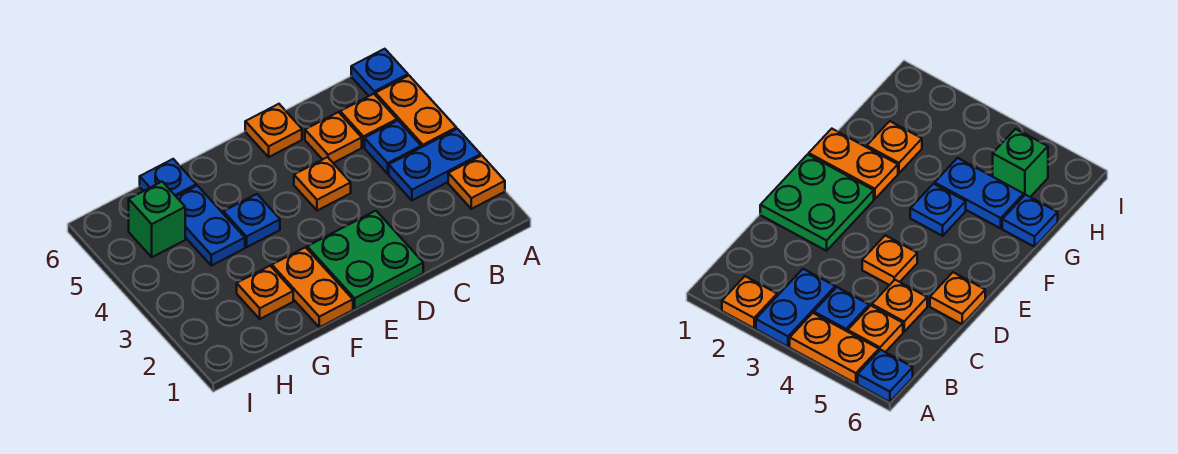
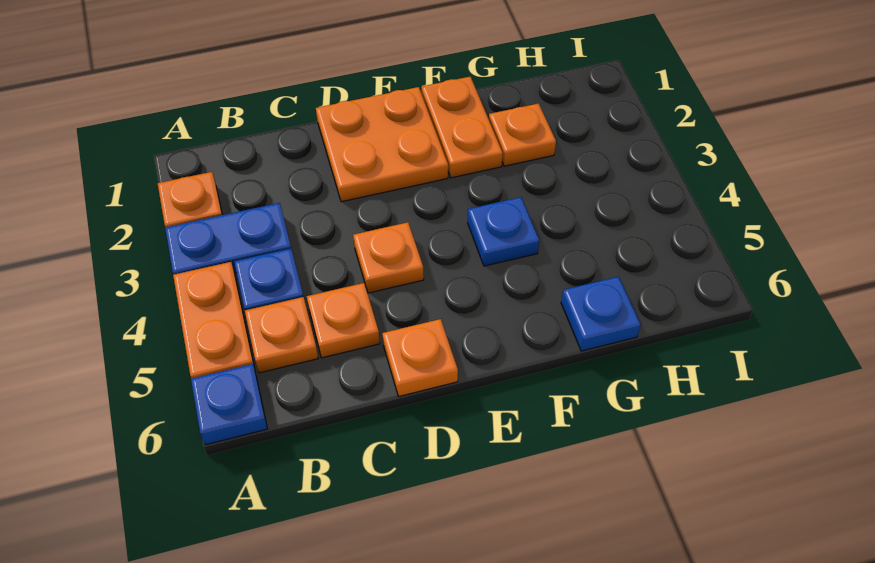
green 2x2 plate [307,211,423,309] -> orange 2x2 plate [316,87,448,202]
blue 1x2 plate [176,186,245,266] -> none
green 1x1 brick [129,182,185,257] -> none

